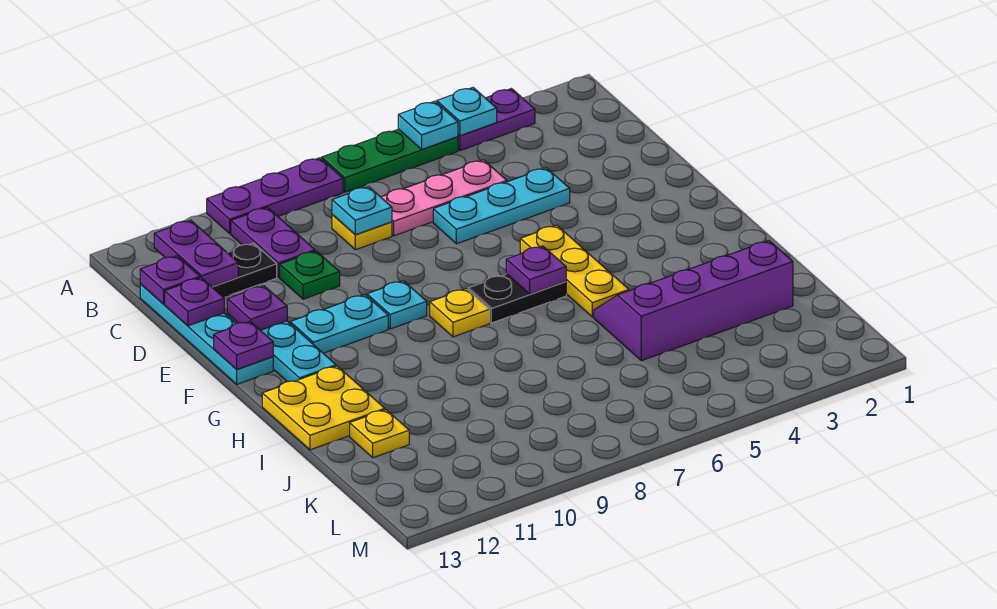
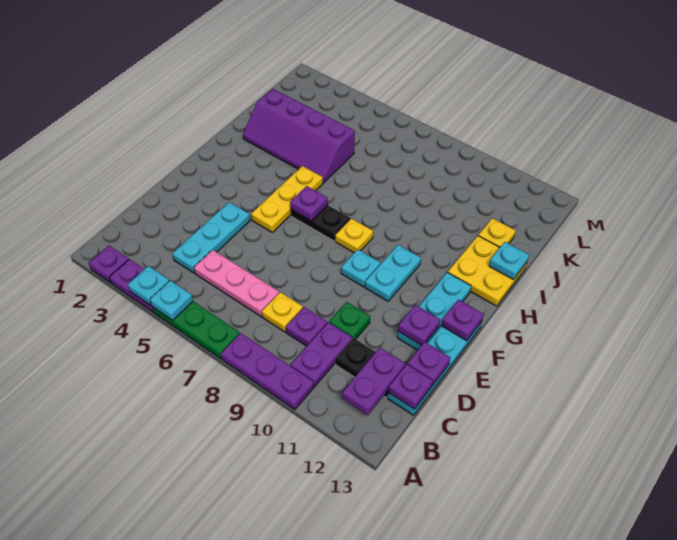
none -> purple 1x1 plate [89,246,129,283]
cyan 1x1 plate [332,187,392,235] -> cyan 1x1 plate moved to [489,242,529,280]
none -> purple 1x1 plate [286,307,327,346]
cyan 1x3 plate [433,168,570,244] -> cyan 1x3 plate turned to [172,202,250,273]
cyan 1x2 plate [290,295,388,353] -> cyan 1x2 plate turned to [365,245,421,301]

